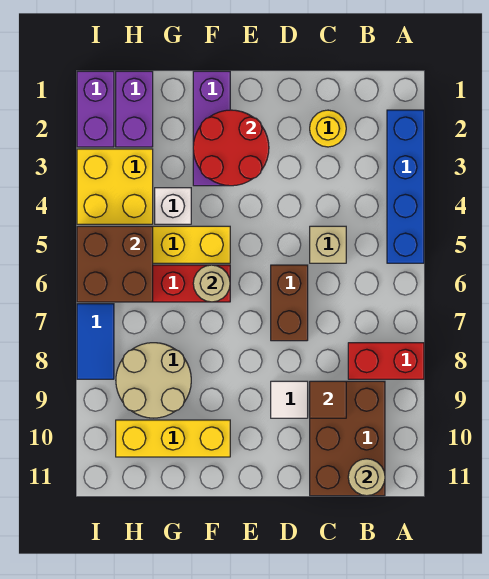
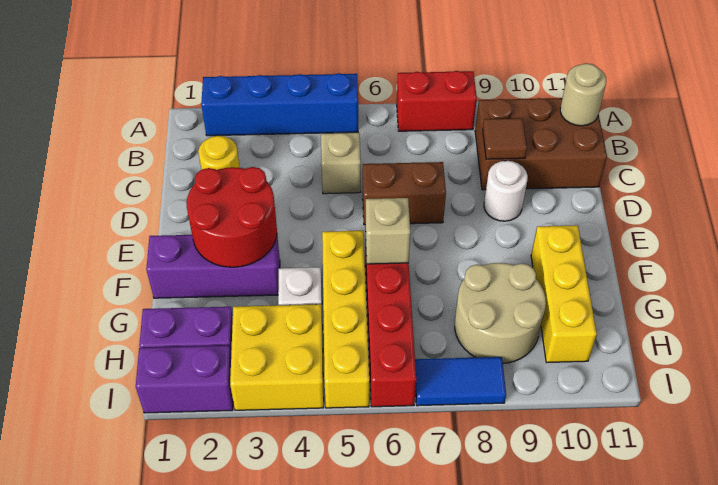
red 1x2 brick [348,343,424,379] -> red 1x2 brick turned to [397,71,477,131]
white 1x1 tile [271,381,308,418] -> white 1x1 round brick [484,161,528,221]
tan 1x1 round brick [193,265,230,302] -> tan 1x1 brick [365,198,410,264]
brown 2x2 brick [77,226,153,302] -> none

